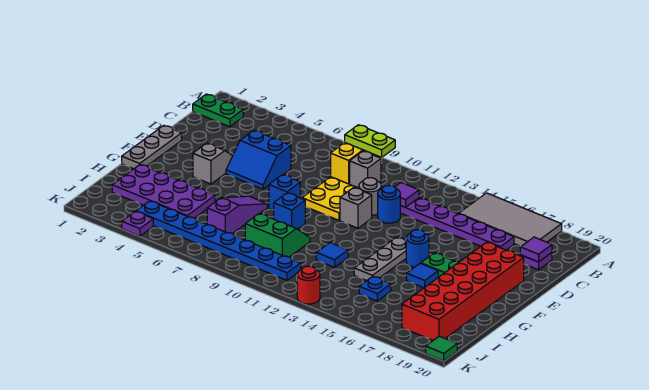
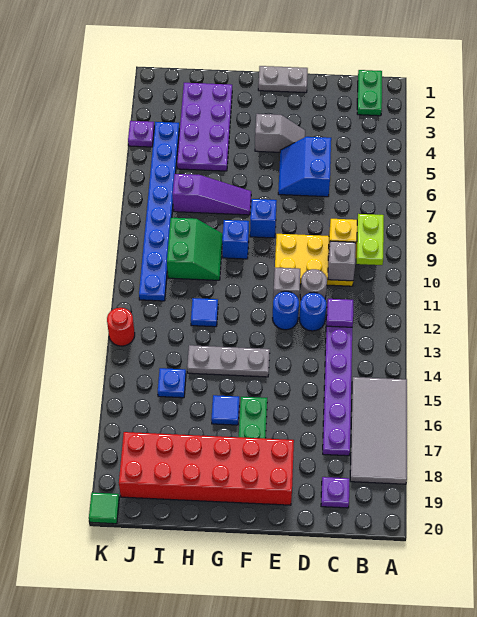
purple 1x1 tile [520,237,552,262] -> none
grey 1x3 plate [122,125,182,169] -> grey 1x2 plate [258,66,308,93]
blue 1x1 round brick [406,230,429,267] -> blue 1x1 round brick moved to [273,291,299,330]

